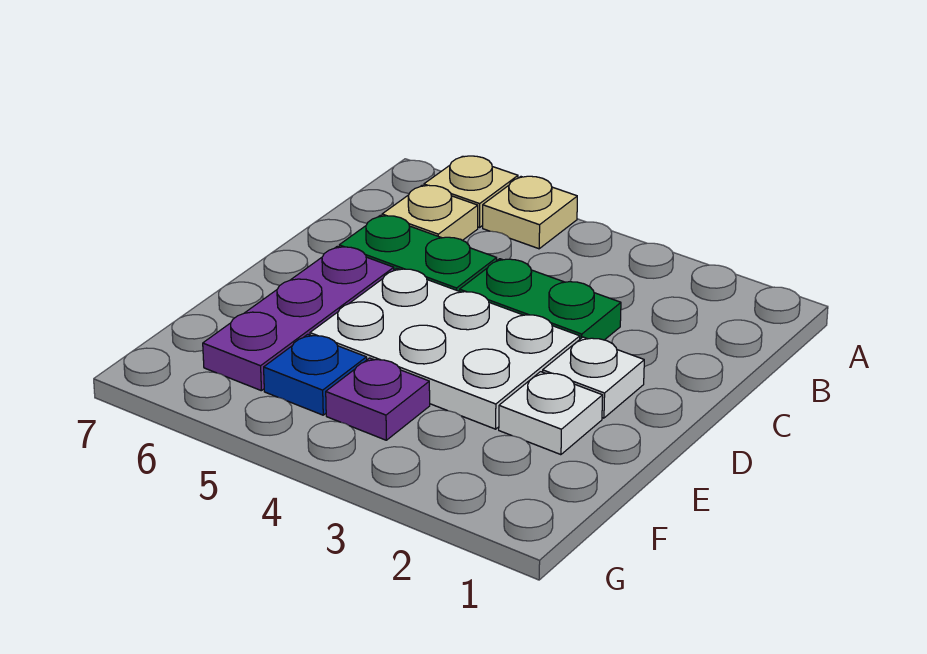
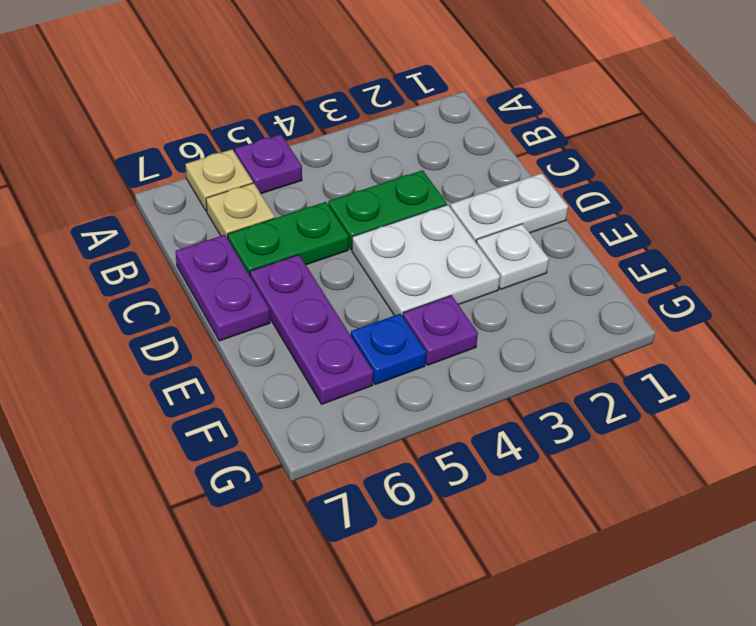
tan 1x1 plate [483,176,577,249] -> purple 1x1 plate [235,134,302,194]
none -> purple 1x2 plate [175,235,270,341]
white 1x1 plate [543,337,644,418] -> white 1x2 plate [450,173,568,242]
white 2x3 plate [310,268,580,429] -> white 2x2 plate [352,205,500,316]

